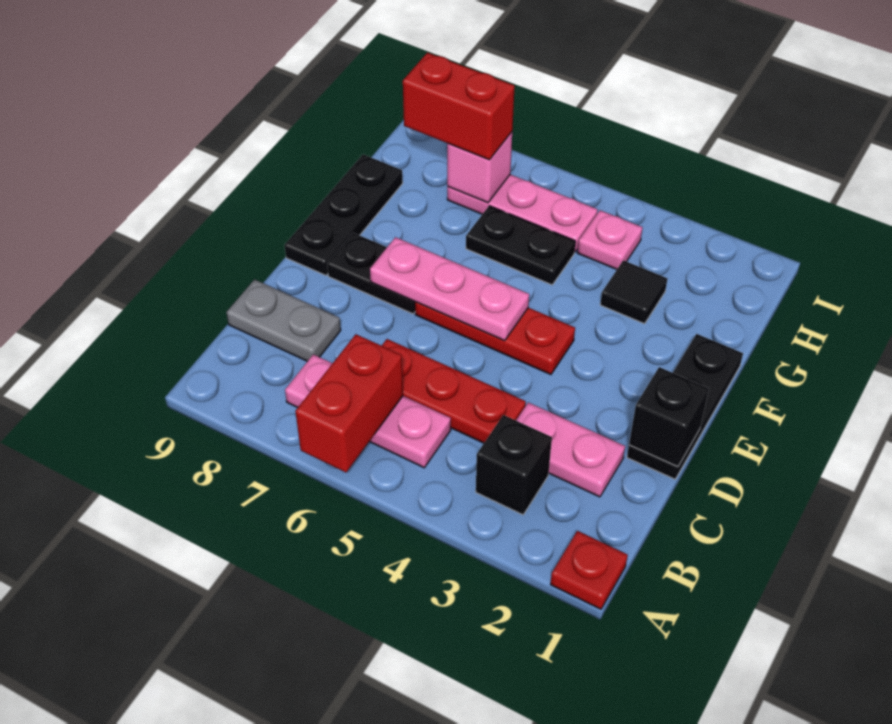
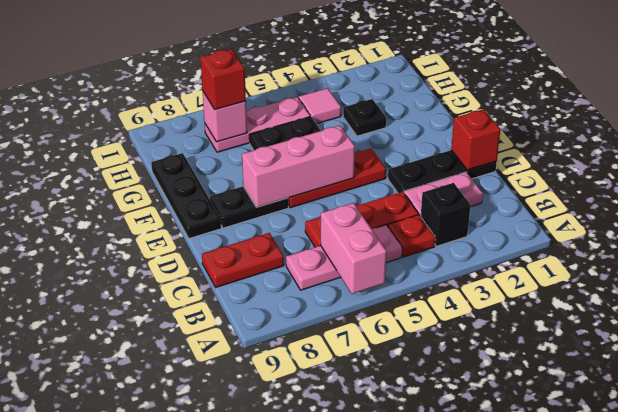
red 1x1 plate [550,531,628,609] -> red 1x1 plate moved to [388,215,435,257]
red 1x2 brick [295,334,403,472] -> pink 1x2 brick [321,203,387,294]
grey 1x2 plate [226,279,341,361] -> red 1x2 plate [202,233,284,287]
black 1x3 plate [627,334,743,479] -> black 1x3 plate turned to [388,150,497,193]
black 1x1 brick [629,367,709,467] -> red 1x1 brick [451,109,500,170]
pink 1x3 plate [370,237,529,341] -> pink 1x3 brick [242,126,355,207]
black 1x1 tile [600,260,667,324] -> black 1x1 plate [343,99,386,136]
pink 1x1 plate [577,210,643,269] -> pink 1x1 tile [299,88,341,124]
red 1x2 brick [403,53,515,160] -> red 1x1 brick [200,49,246,109]

